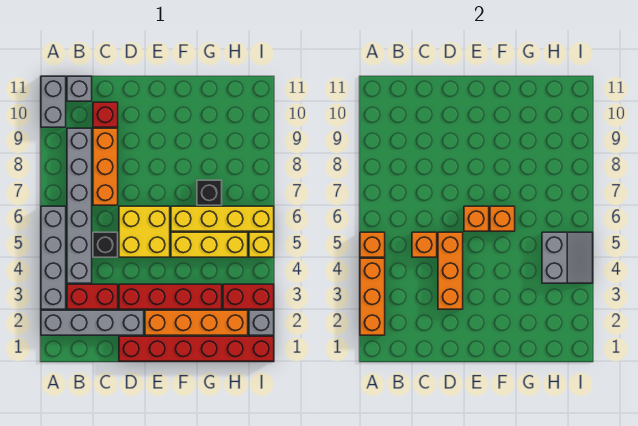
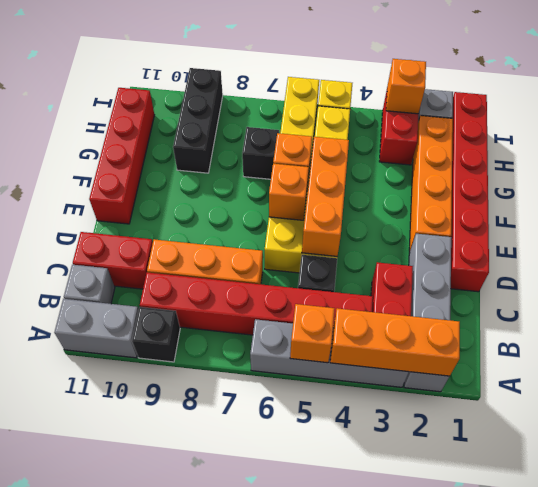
none -> black 1x1 brick [132,307,180,362]
grey 1x6 brick [67,128,92,283] -> red 1x6 brick [140,272,373,335]
orange 1x1 brick [412,232,437,257] -> orange 1x1 brick moved to [386,59,426,114]
red 1x1 brick [93,102,118,127] -> red 1x2 brick [73,232,153,289]
red 1x4 brick [119,284,222,309] -> red 1x4 brick moved to [89,88,154,224]
orange 1x3 brick [438,232,463,309] -> orange 1x3 brick turned to [302,137,349,256]
none -> black 1x3 brick [173,68,223,173]
grey 2x2 slope [542,232,593,283] -> none

